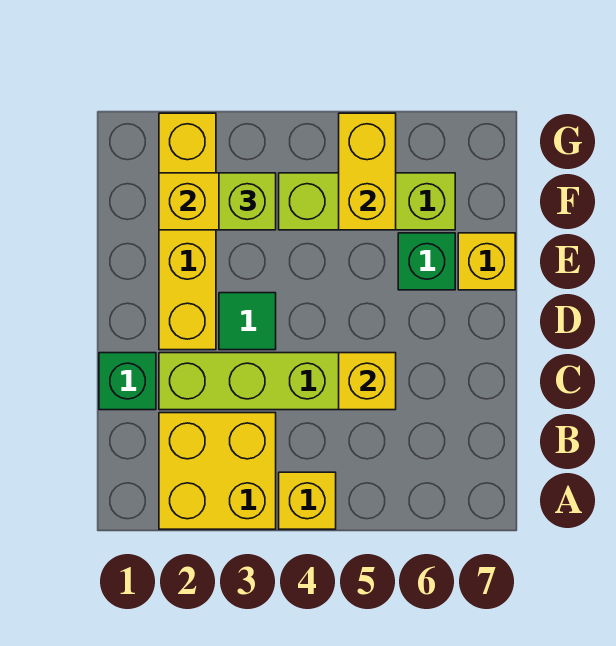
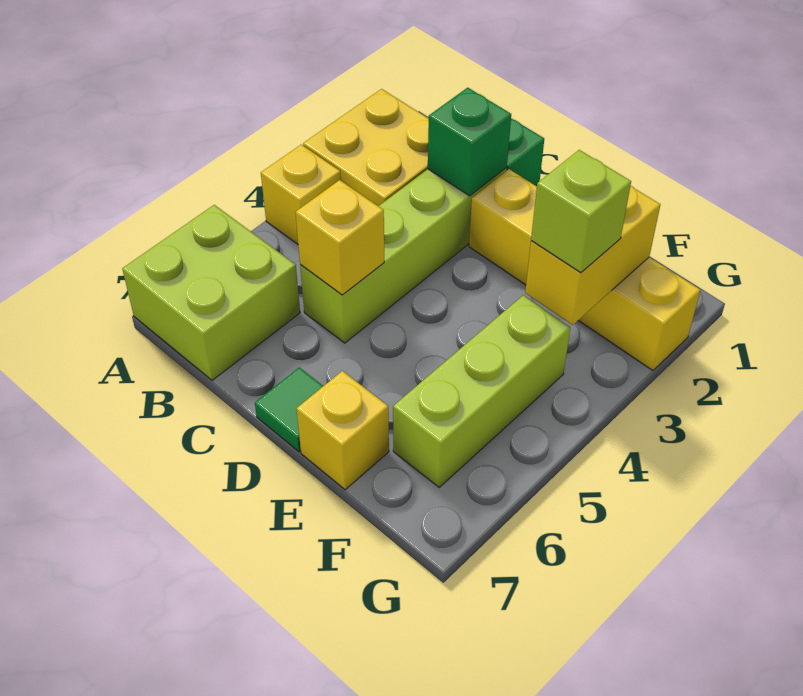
none -> lime 2x2 brick [122,205,300,380]
green 1x1 tile [219,293,276,350] -> green 1x1 tile moved to [255,367,323,452]
green 1x1 brick [398,233,455,290] -> green 1x1 brick moved to [428,88,511,196]
yellow 1x2 brick [339,113,396,230] -> none

